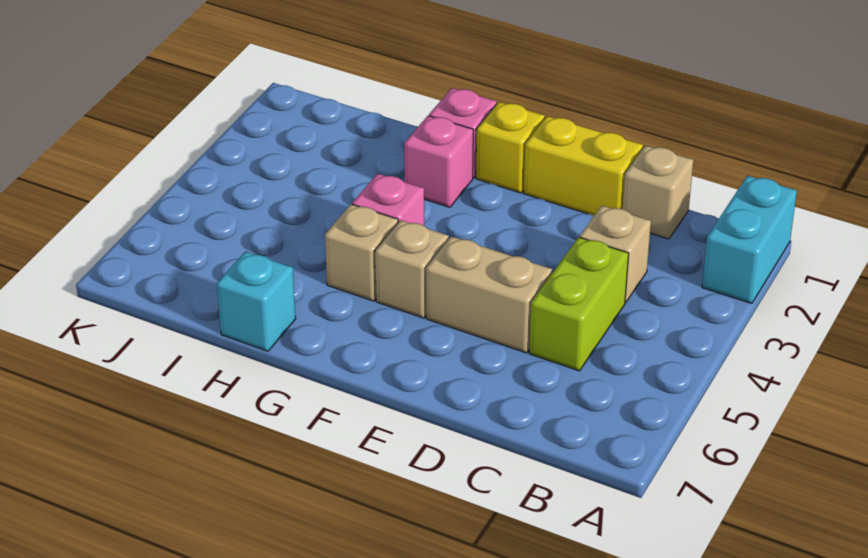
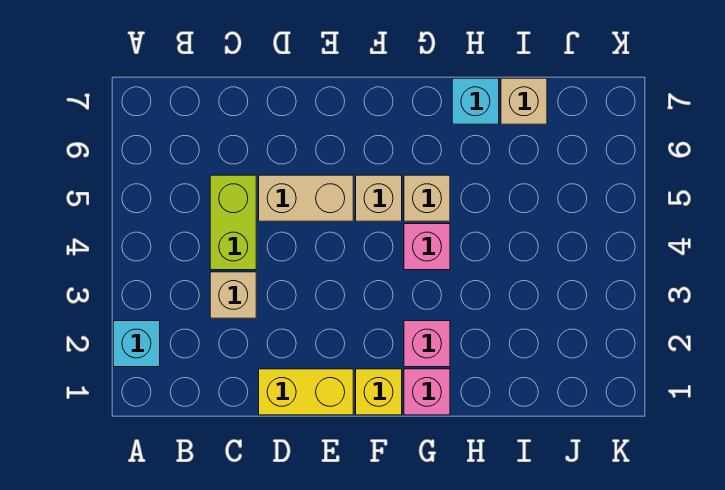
cyan 1x2 brick [702,176,797,303] -> cyan 1x1 brick [113,321,160,367]
tan 1x1 brick [623,145,693,239] -> tan 1x1 brick moved to [501,78,547,124]

